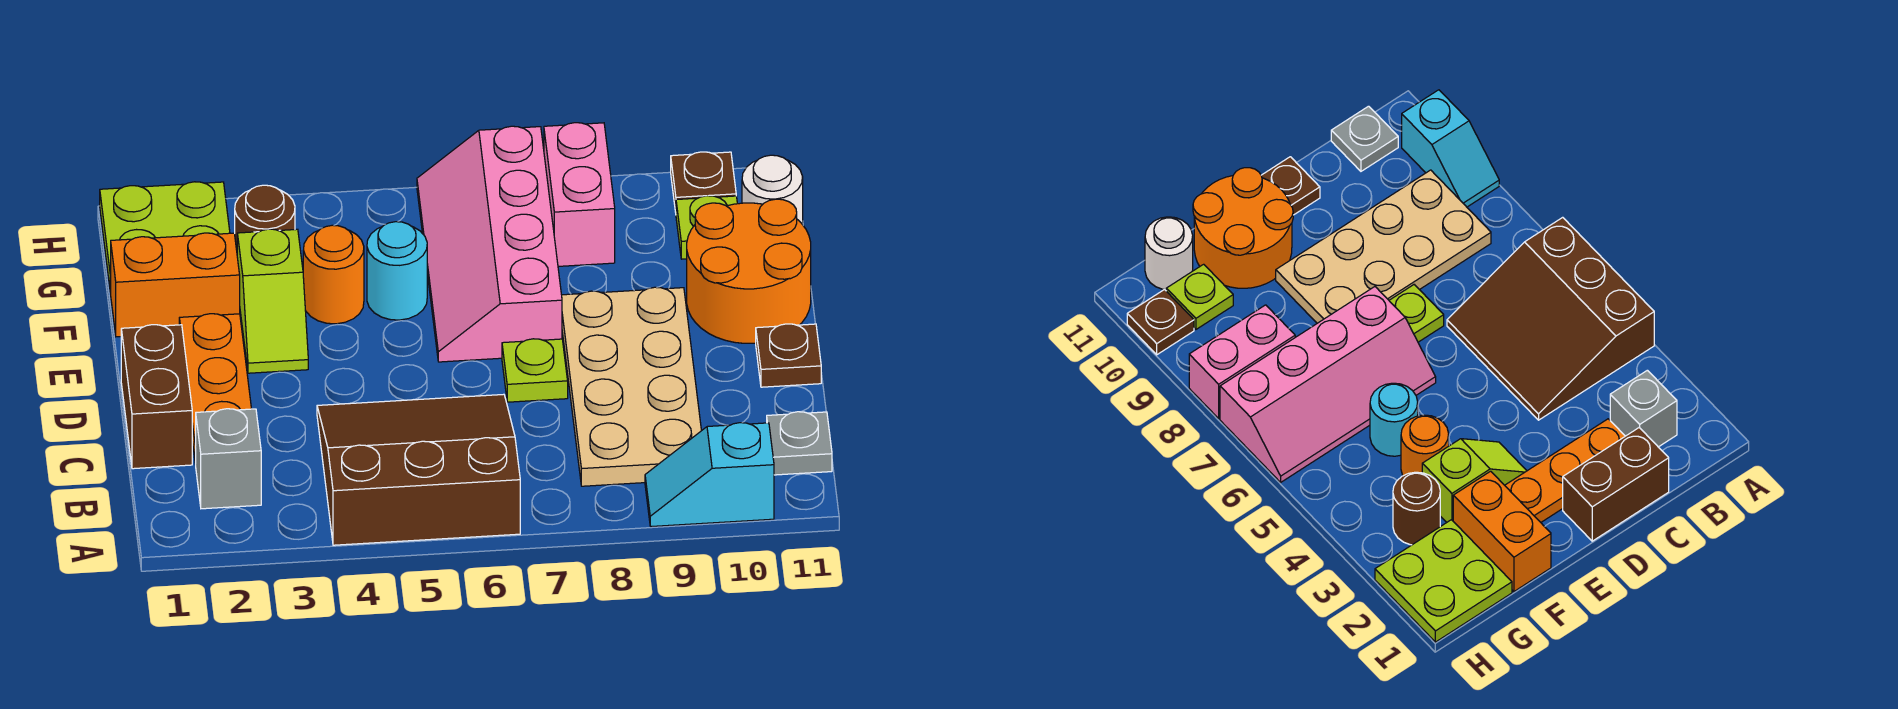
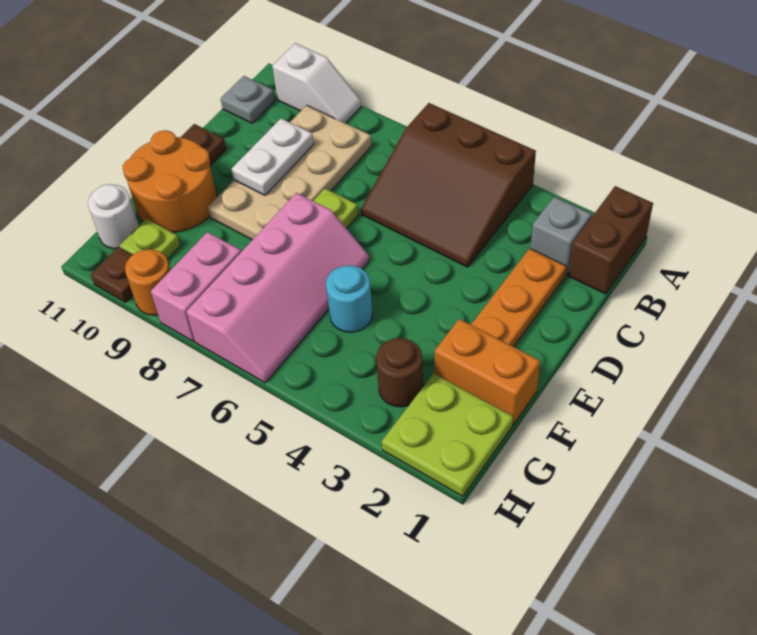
cyan 1x2 slope [645,423,774,526] -> white 1x2 slope [272,43,361,123]
brown 1x2 brick [121,325,192,469] -> brown 1x2 brick moved to [568,186,653,294]
none -> white 1x2 plate [232,119,314,195]
lime 1x2 slope [237,229,308,373] -> none
orange 1x1 round brick [303,225,364,324] -> orange 1x1 round brick moved to [125,249,170,315]

